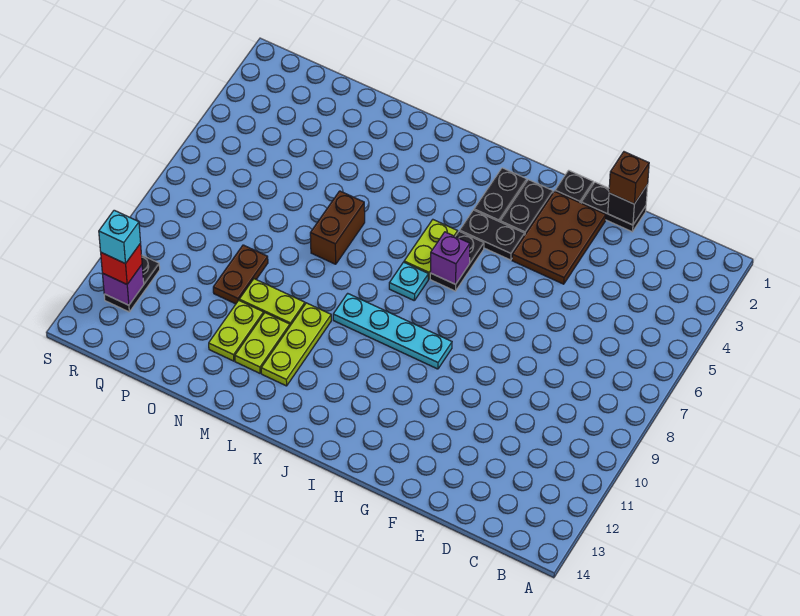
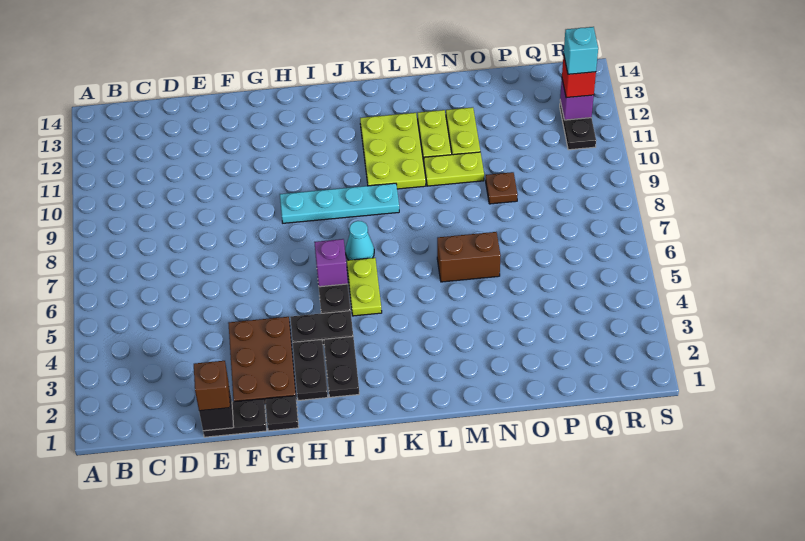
cyan 1x1 plate [389,262,429,300] -> cyan 1x1 cone [346,221,374,260]
lime 1x3 plate [261,303,331,386] -> lime 2x3 plate [360,113,426,189]
brown 1x2 brick [310,191,365,264] -> brown 1x2 brick turned to [437,232,501,282]
brown 1x2 plate [213,245,268,304] -> brown 1x1 plate [486,172,518,204]

